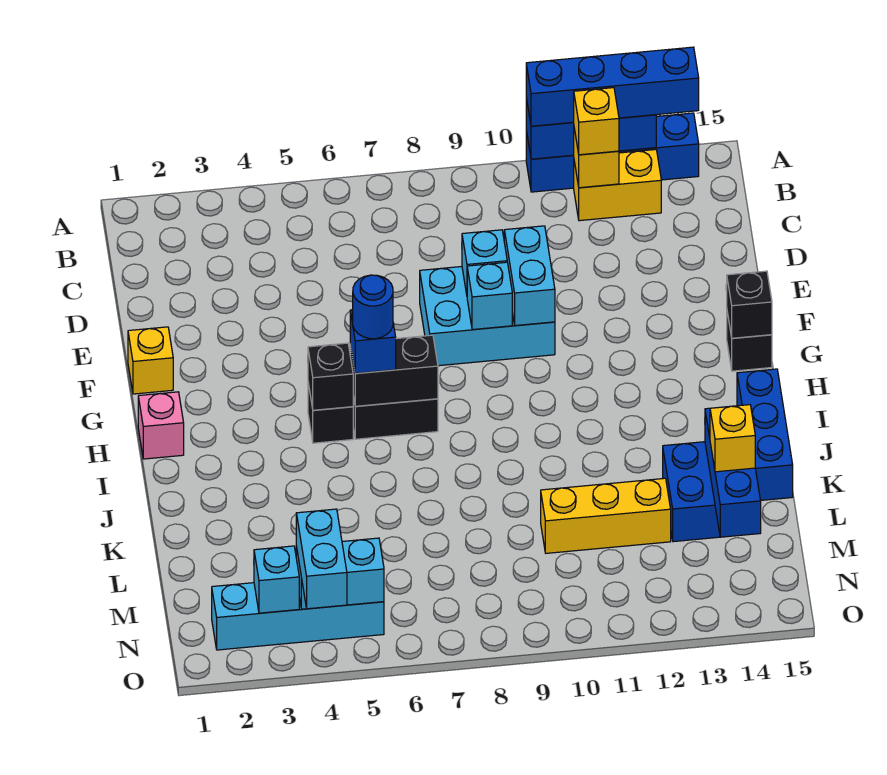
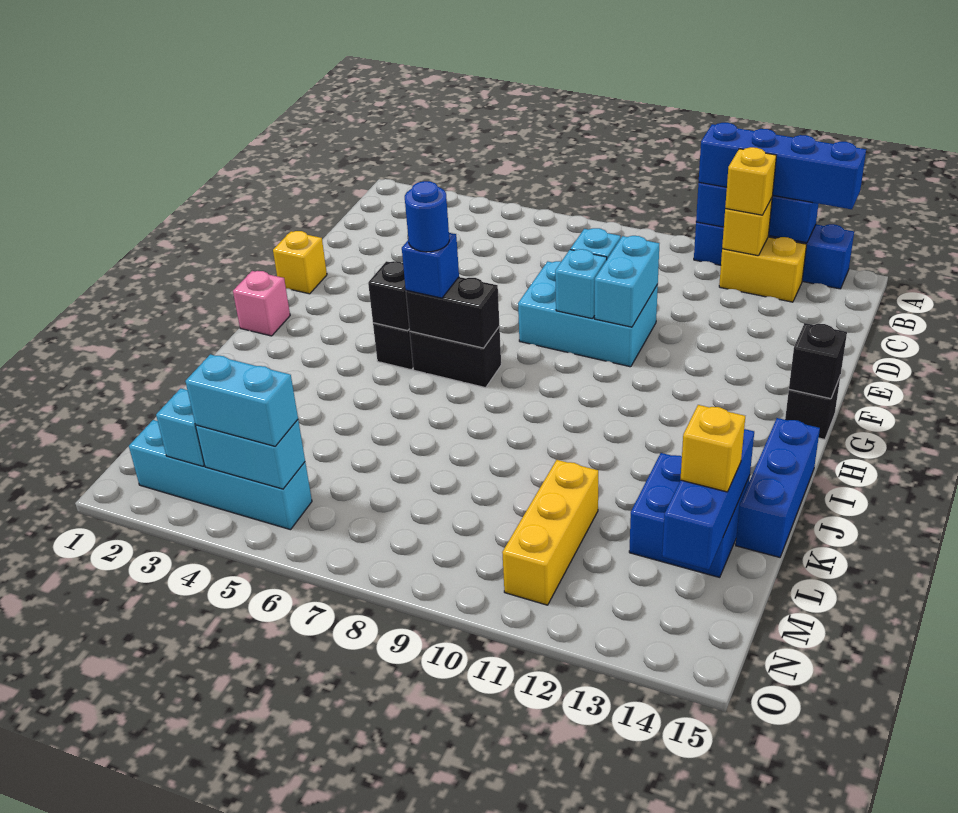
yellow 1x3 brick [541,478,671,553] -> yellow 1x3 brick turned to [502,460,598,605]
cyan 1x2 brick [296,509,347,609] -> cyan 1x2 brick turned to [185,354,298,446]

